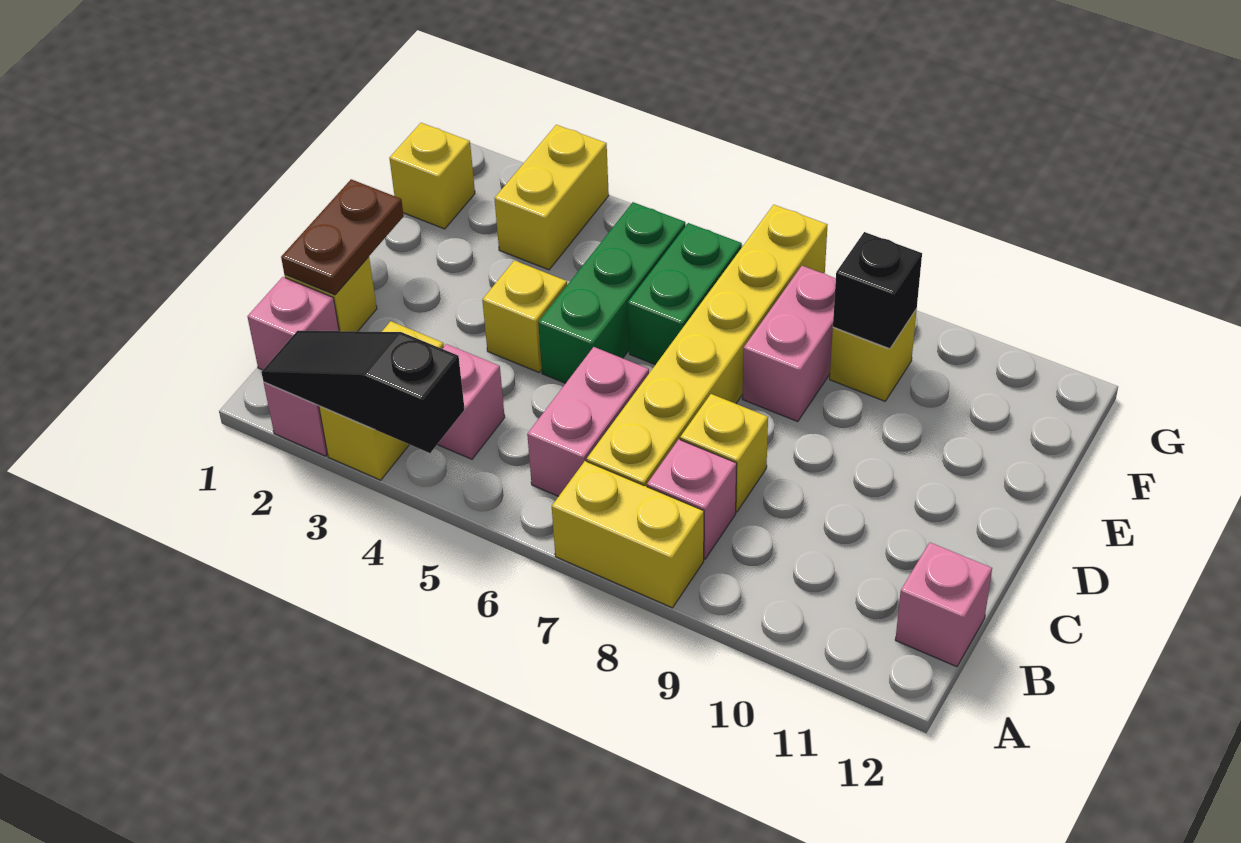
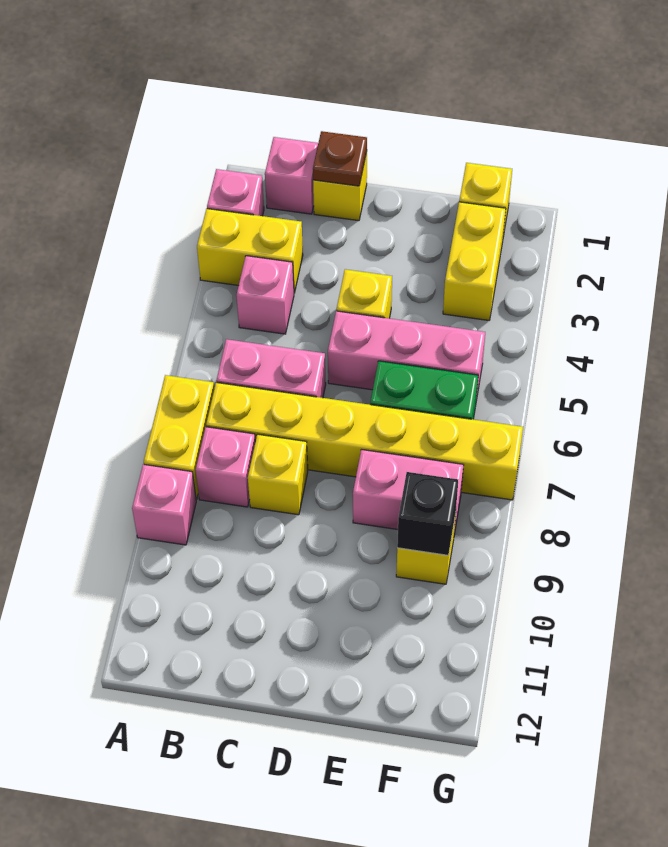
black 1x3 slope [261,331,465,453] -> none
pink 1x1 brick [895,543,992,667] -> pink 1x1 brick moved to [132,464,196,545]
brown 1x2 plate [281,179,404,295] -> brown 1x1 plate [313,131,367,186]
green 1x3 brick [538,202,685,383] -> pink 1x3 brick [328,311,485,400]
yellow 1x2 brick [494,125,609,270] -> yellow 1x2 brick turned to [443,202,506,320]

